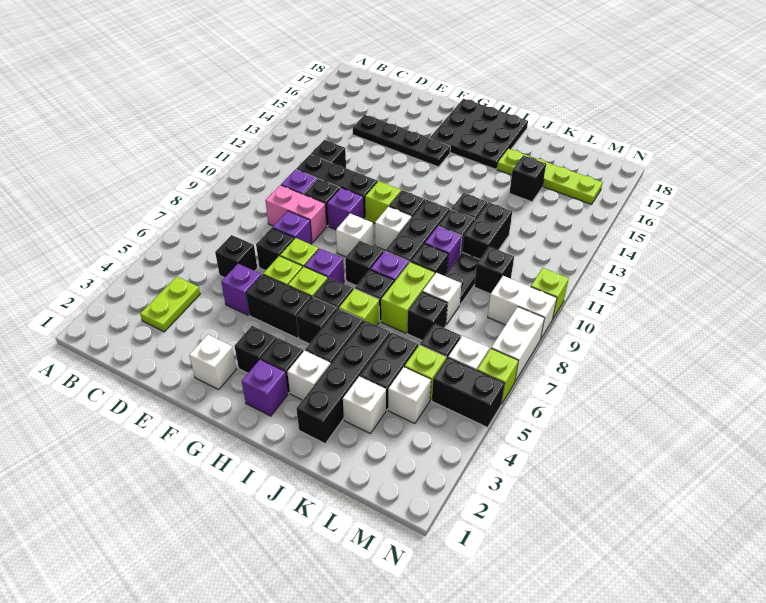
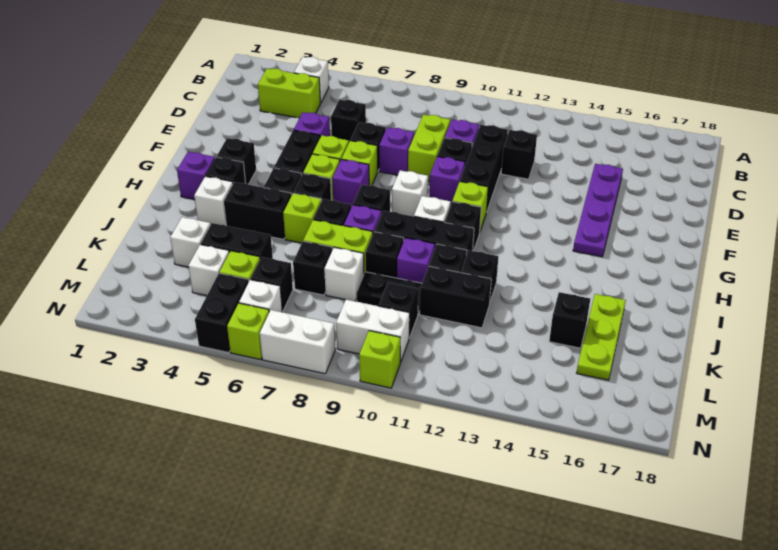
lime 1x2 plate [140,277,200,332] -> lime 1x2 brick [258,68,320,118]
pink 1x2 brick [265,185,327,243] -> lime 1x2 brick [408,115,450,181]
black 1x4 plate [353,115,450,167] -> purple 1x4 plate [573,164,623,257]
white 1x1 brick [189,335,236,389] -> white 1x1 brick moved to [294,57,329,103]
black 3x3 plate [430,99,528,169] -> none
black 1x4 brick [297,321,390,443] -> none
lime 1x4 plate [497,149,603,204] -> lime 1x3 plate [577,294,626,380]
white 1x2 brick [488,276,557,340] -> white 1x2 brick turned to [336,300,410,363]

